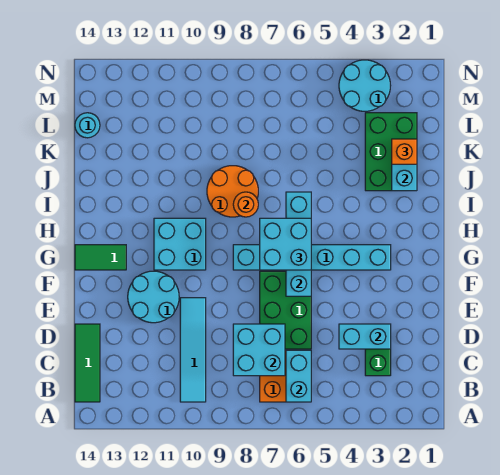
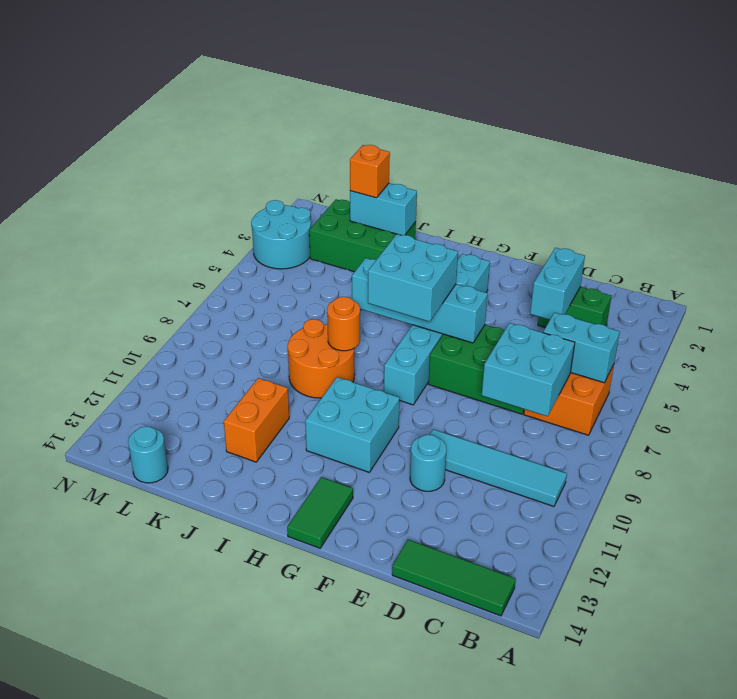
cyan 2x2 round brick [128,271,179,323] -> cyan 1x1 round brick [410,435,447,491]
none -> orange 1x2 brick [224,378,289,462]

